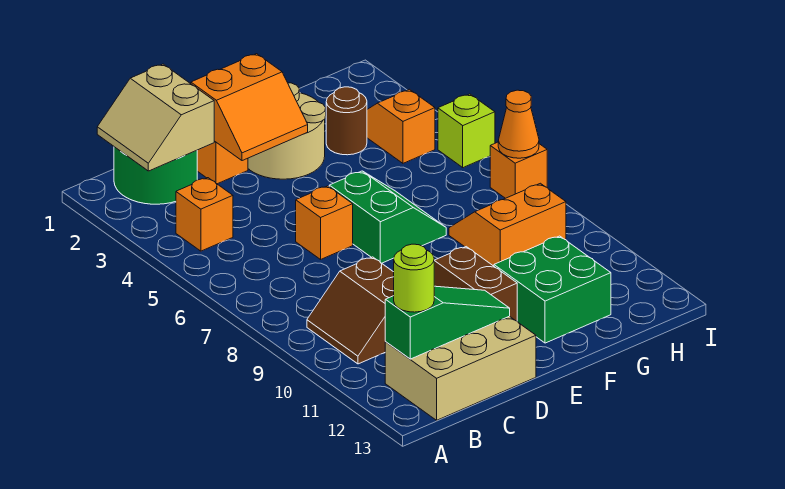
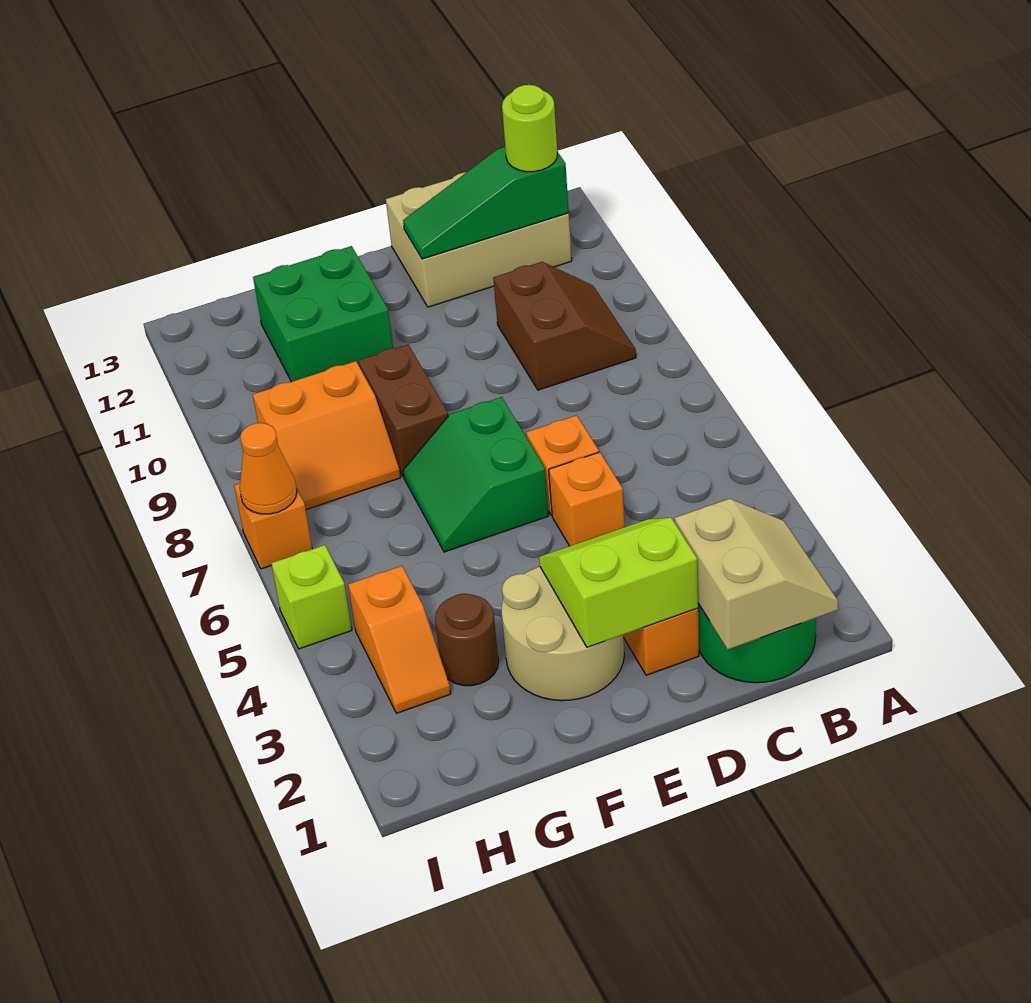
orange 1x1 brick [176,178,233,251] -> orange 1x1 brick moved to [549,452,624,546]
orange 2x2 slope [191,54,308,161] -> lime 2x2 slope [539,518,698,647]
brown 1x2 brick [434,247,517,321] -> brown 1x2 brick moved to [359,344,448,477]

